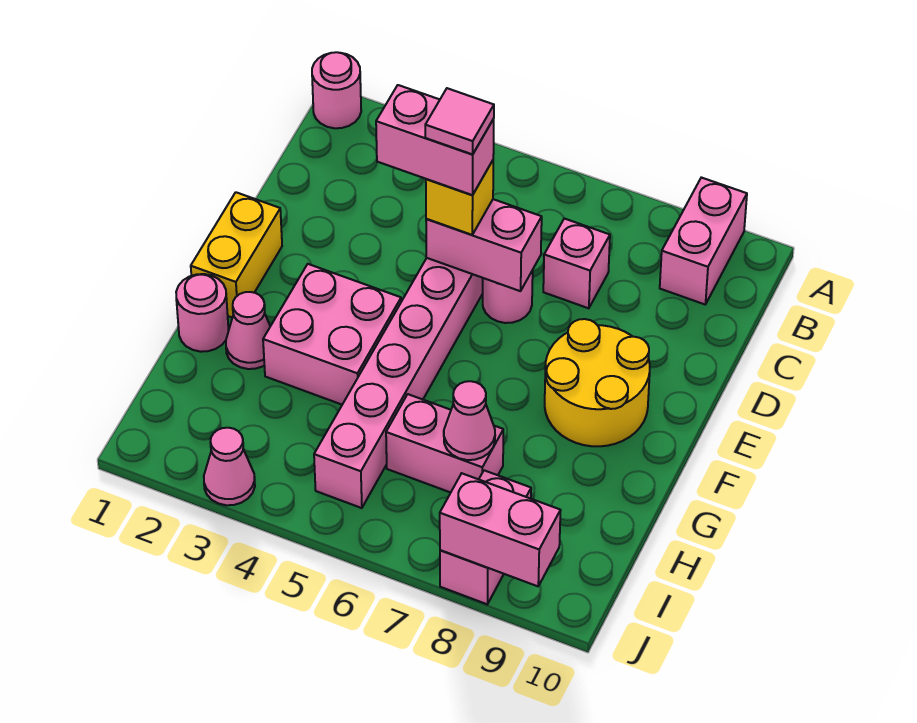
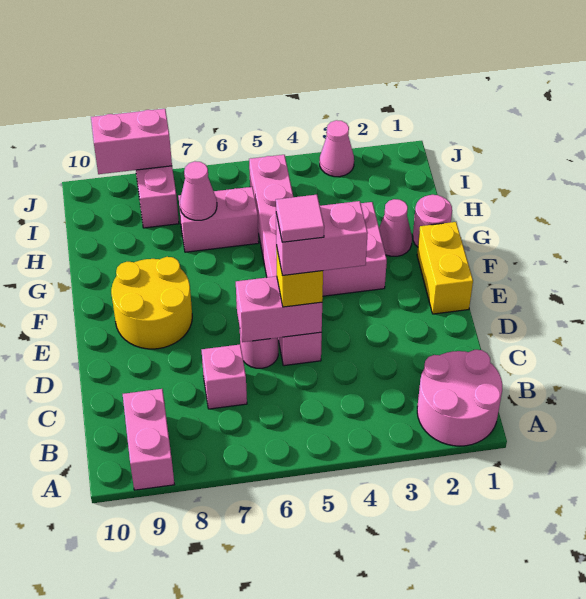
pink 1x1 round brick [312,52,361,128] -> pink 2x2 round brick [417,350,502,446]

